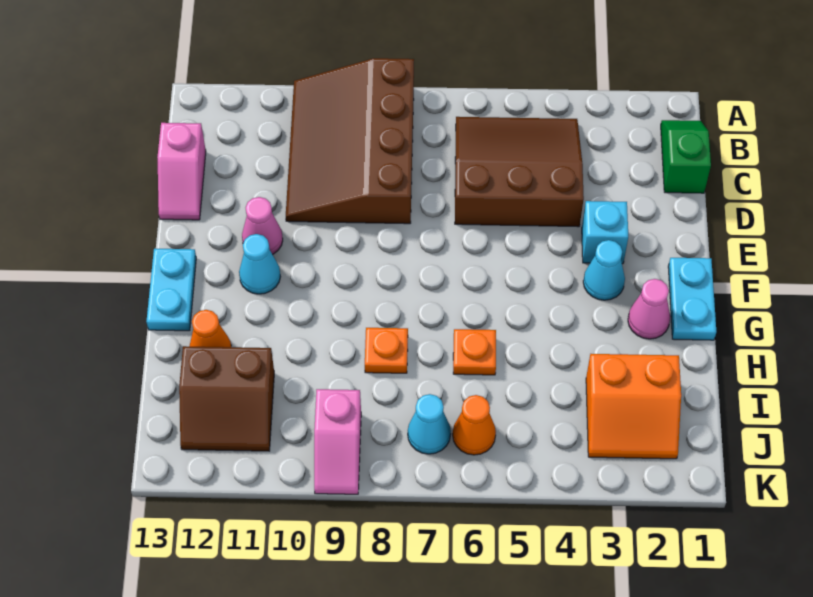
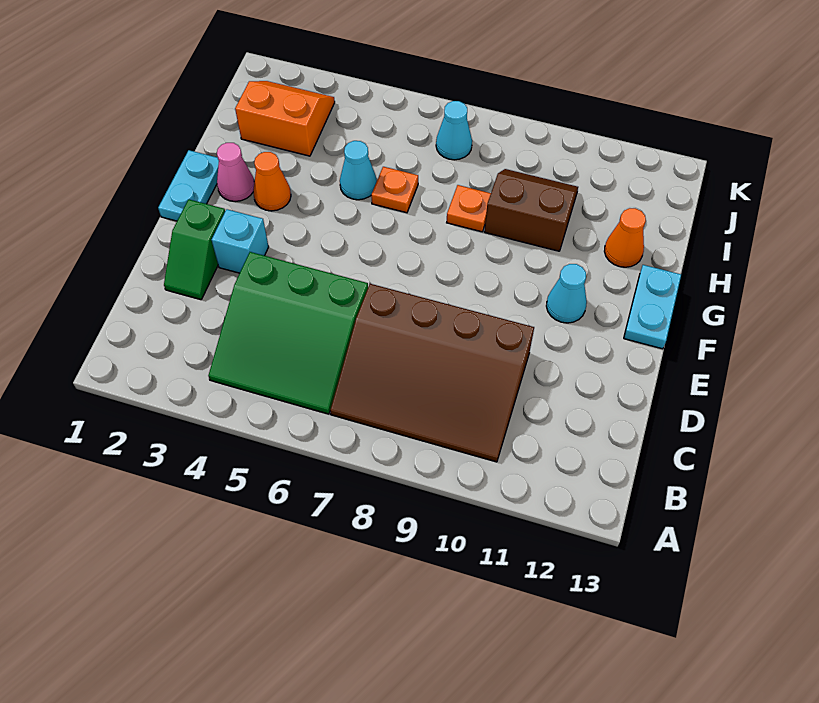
brown 3x4 slope [286,58,414,224] -> brown 3x4 slope turned to [330,284,534,462]
green 1x2 slope [661,120,711,193] -> green 1x2 slope moved to [164,199,225,299]
brown 3x3 slope [455,117,584,227] -> green 3x3 slope [208,252,368,414]
pink 1x2 slope [157,123,206,220] -> none
pink 1x1 cone [242,197,283,254] -> none
cyan 1x1 cone [583,240,625,300] -> cyan 1x1 cone moved to [340,141,377,200]
brown 2x2 slope [179,346,274,451] -> brown 2x2 slope moved to [485,169,578,251]
orange 1x1 cone [453,395,496,455] -> orange 1x1 cone moved to [253,152,291,211]
pink 1x2 slope [314,389,361,494] -> none

